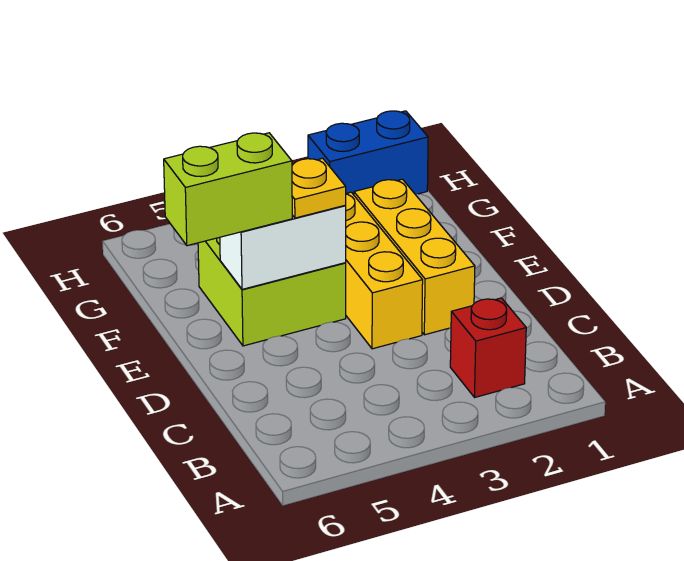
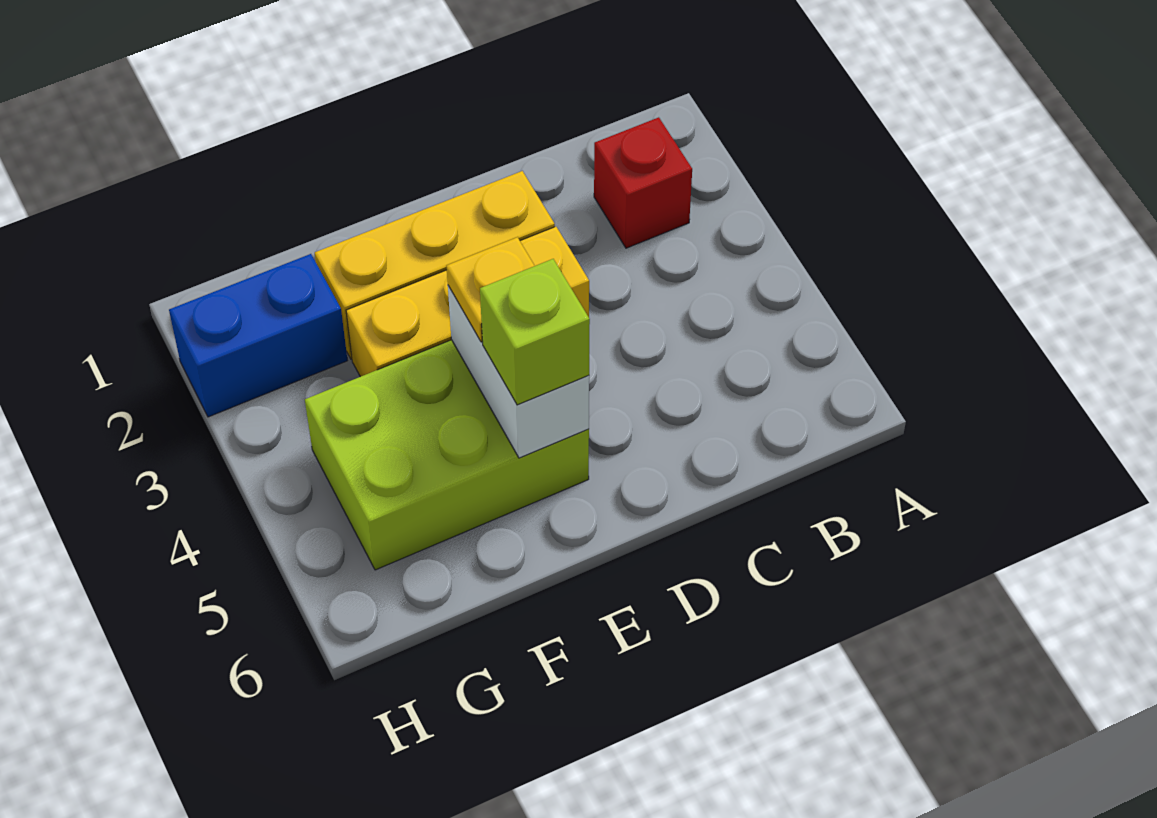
lime 2x2 brick [198,238,346,346] -> lime 2x3 brick [305,340,589,570]
lime 1x2 brick [164,133,292,246] -> lime 1x1 brick [480,259,590,405]
blue 1x2 brick [308,111,428,195] -> blue 1x2 brick turned to [169,254,347,417]

